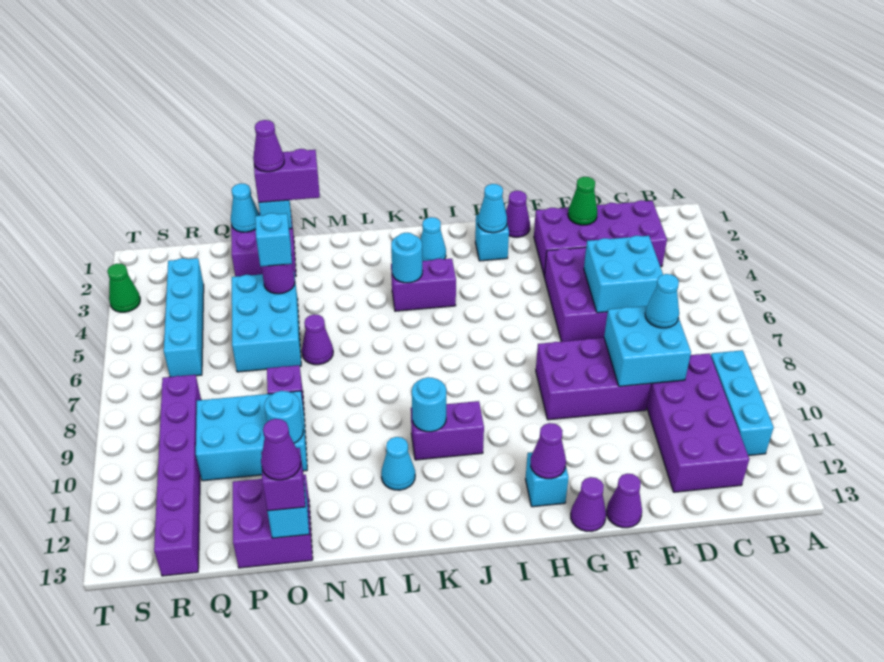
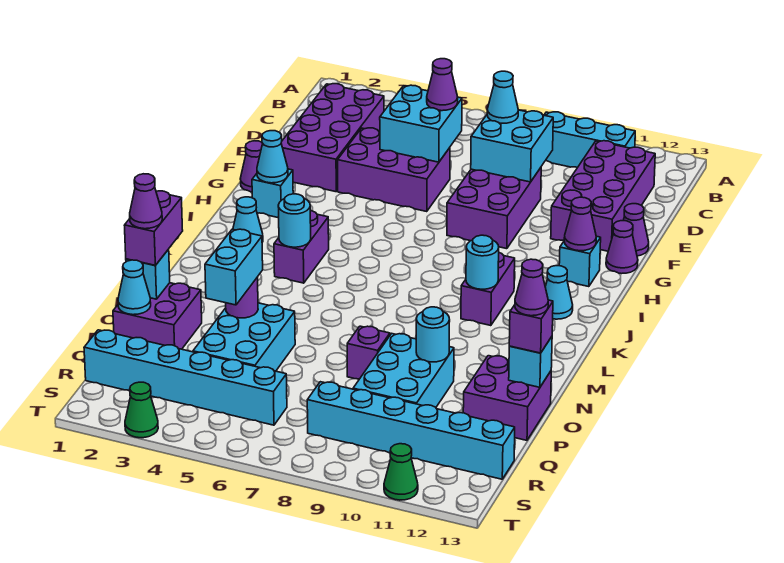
purple 2x4 brick [647,353,749,492] -> purple 2x4 brick turned to [551,141,655,251]
green 1x1 cone [568,177,597,225] -> green 1x1 cone moved to [384,444,418,500]
cyan 1x1 cone [381,437,415,490] -> cyan 1x1 cone moved to [545,266,573,319]
purple 1x1 cone [302,314,333,365] -> purple 1x1 cone moved to [427,59,458,111]
cyan 2x3 brick [232,274,301,372] -> cyan 2x3 brick turned to [193,303,295,371]
cyan 1x1 brick [255,213,292,267] -> cyan 1x2 brick [205,229,263,305]
cyan 1x4 brick [164,258,204,377] -> cyan 1x6 brick [84,330,287,425]
purple 1x6 brick [154,375,201,576] -> cyan 1x6 brick [307,382,515,479]

